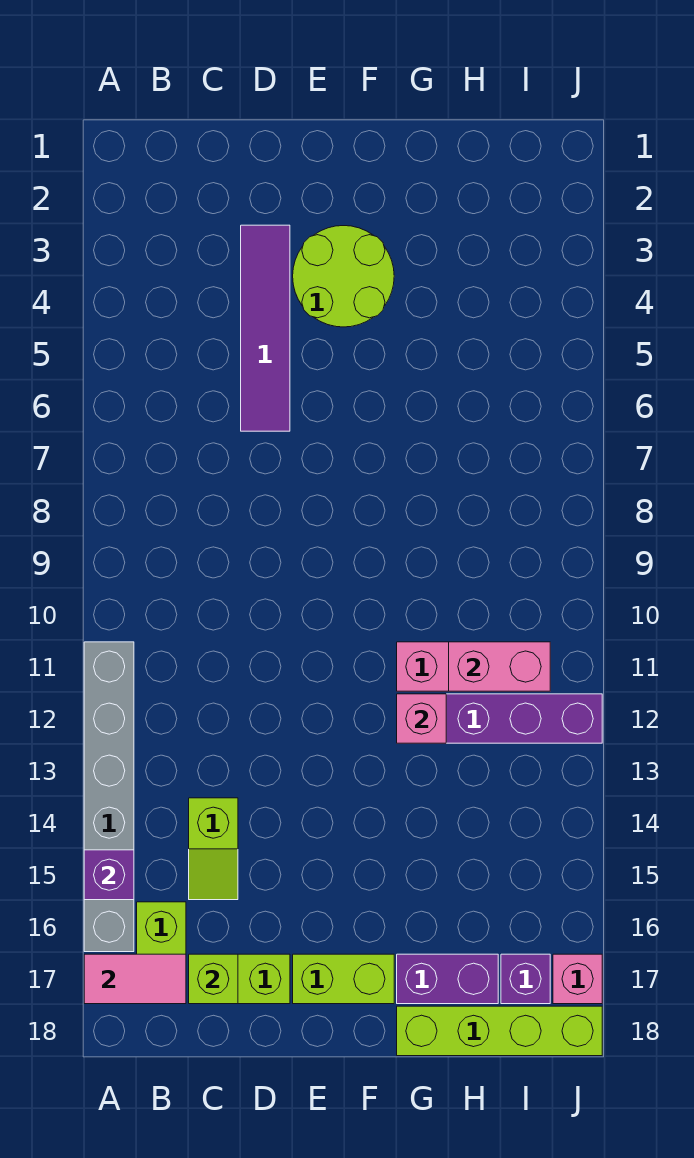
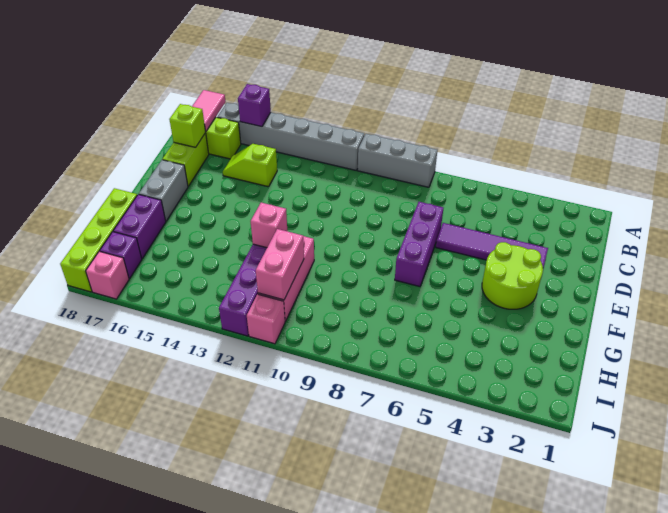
none -> grey 1x3 brick [358,134,437,187]
none -> purple 1x3 brick [395,202,443,287]
lime 1x2 brick [293,954,394,1004] -> grey 1x2 brick [139,160,188,221]
none -> pink 1x1 brick [247,294,285,344]

